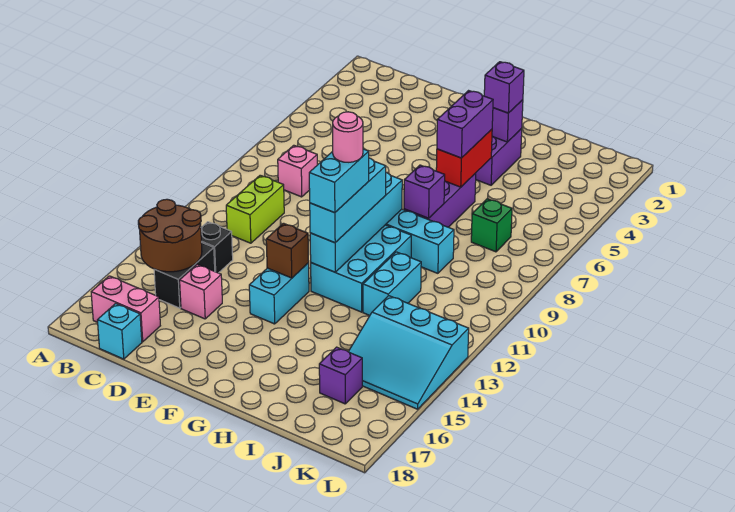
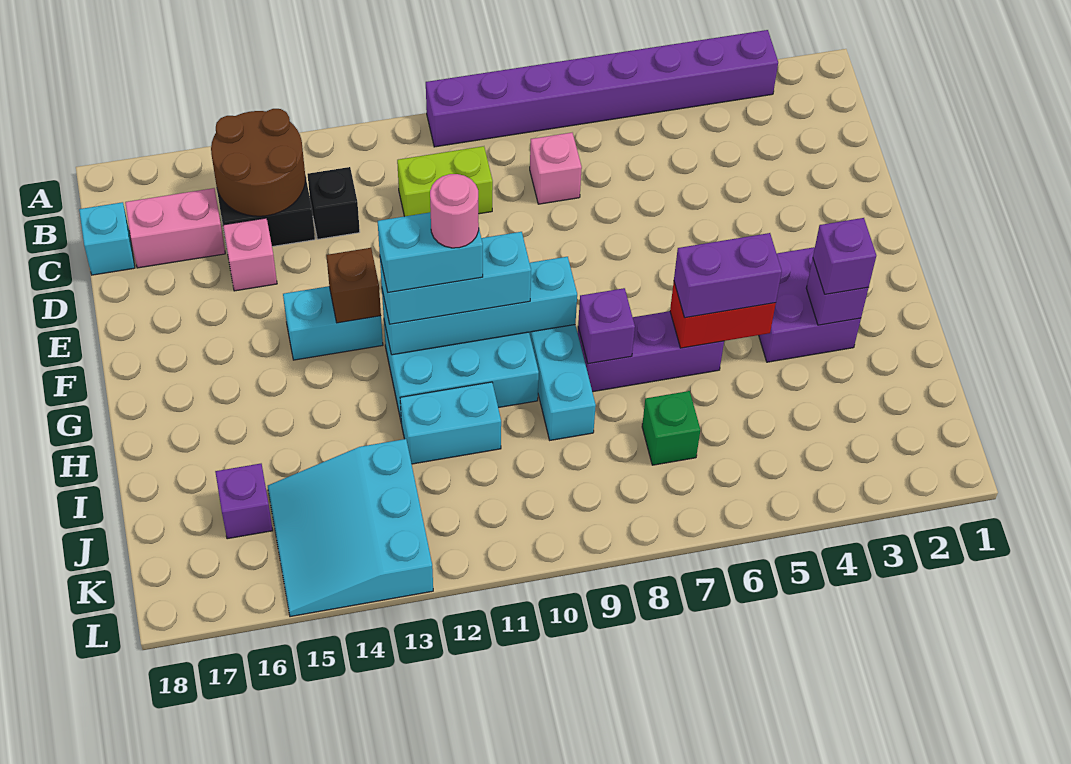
none -> purple 1x8 brick [426,30,778,147]
pink 1x2 brick [91,276,160,342] -> pink 1x2 brick turned to [125,188,225,268]

